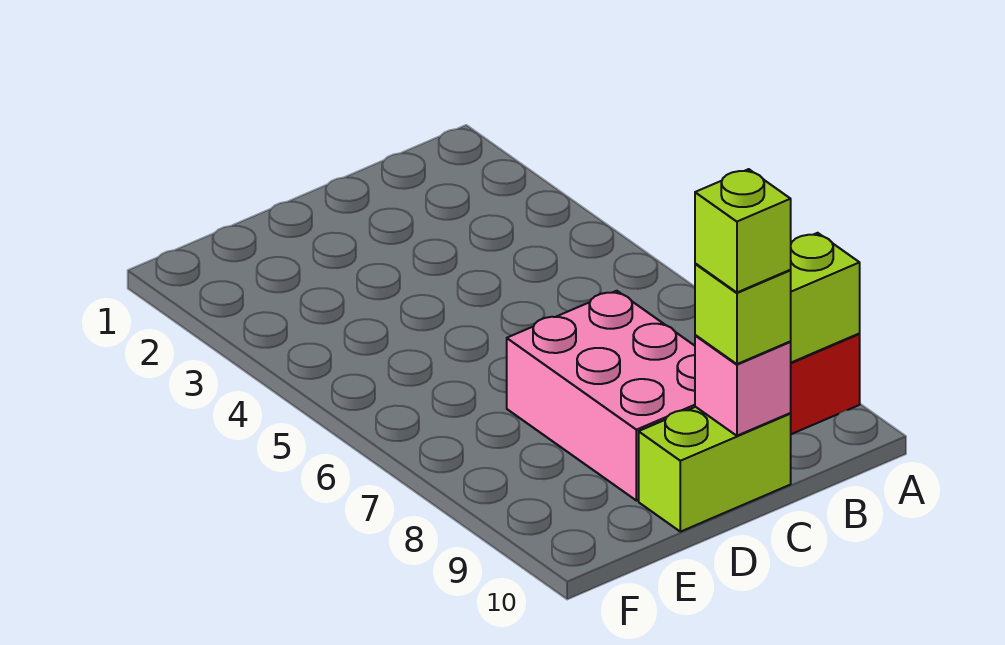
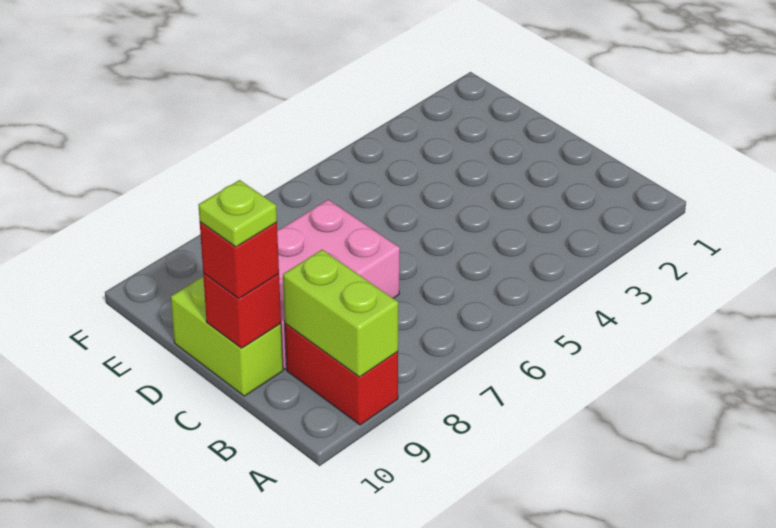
pink 1x1 brick [695,335,791,436] -> red 1x1 brick [203,274,281,348]
lime 1x1 brick [695,264,791,364] -> red 1x1 brick [200,222,279,299]
lime 1x1 brick [695,169,791,292] -> lime 1x1 plate [198,180,277,247]

